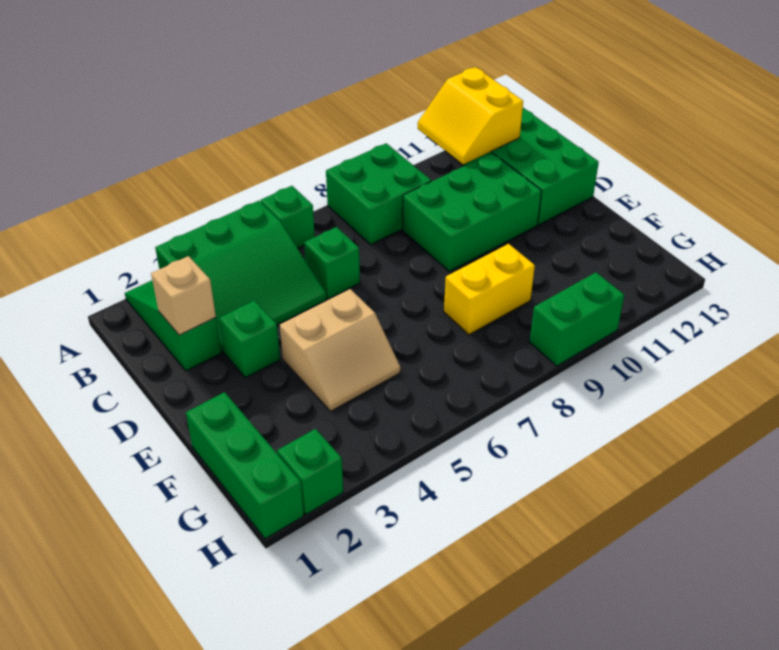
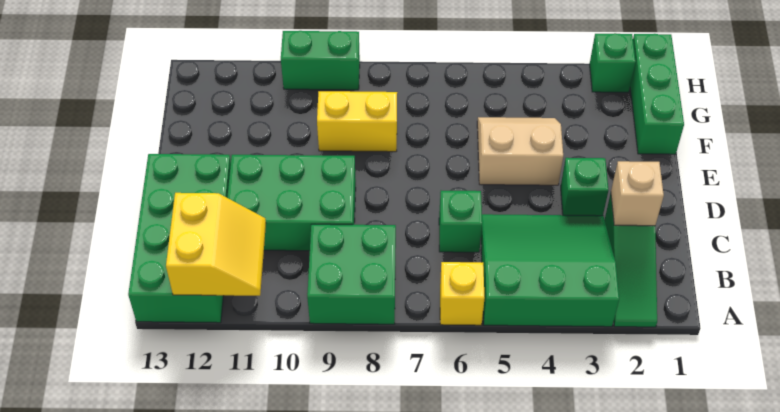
green 1x1 brick [261,186,315,248] -> yellow 1x1 brick [440,262,485,325]

